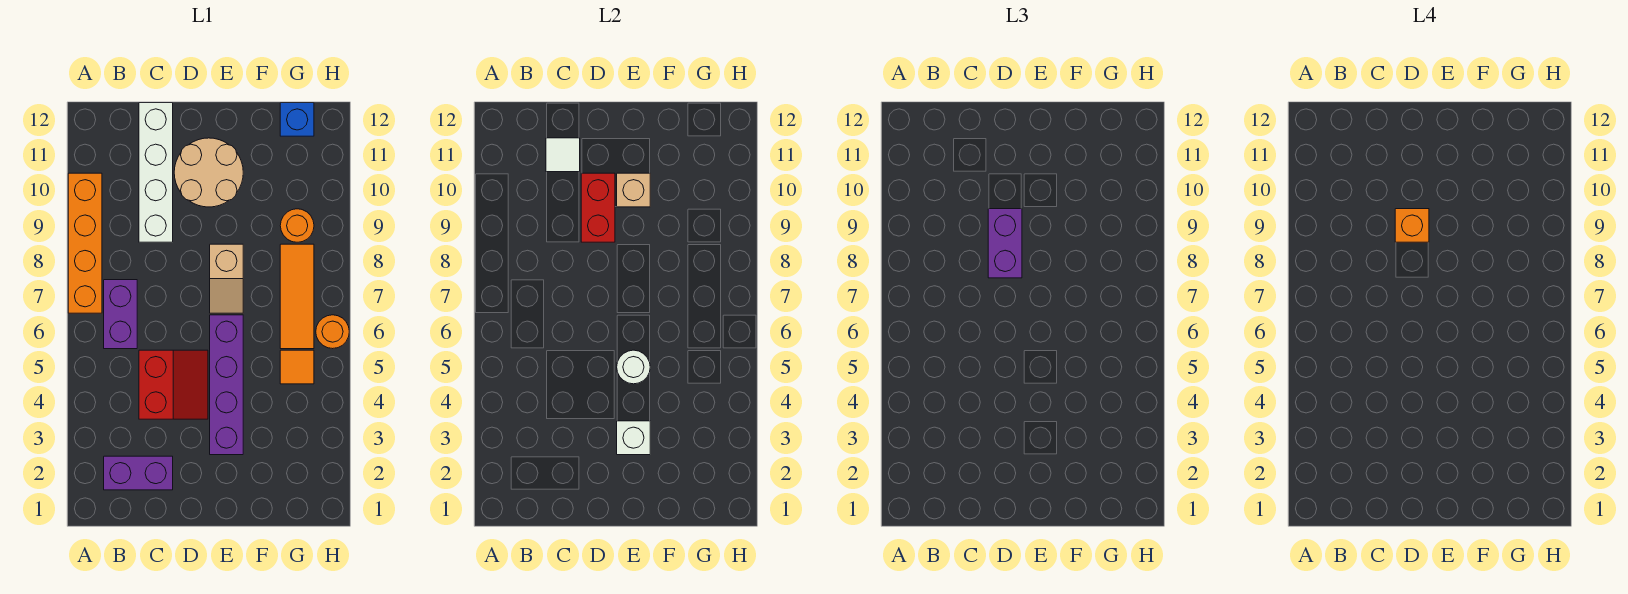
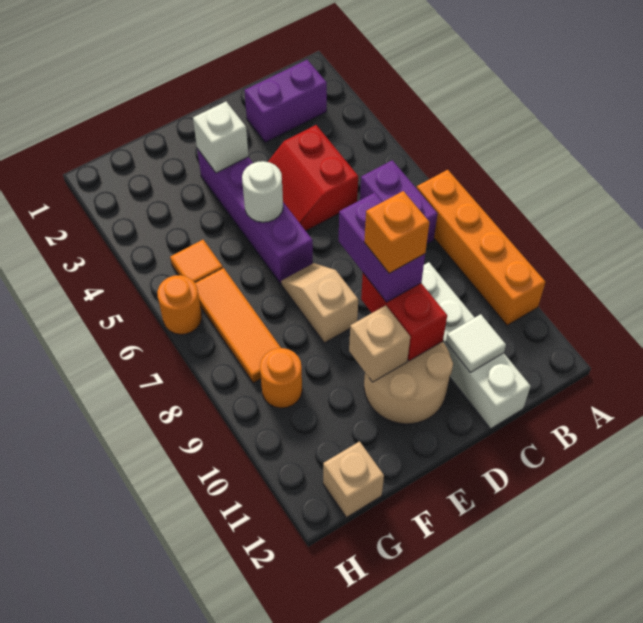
blue 1x1 brick [280,103,314,136] -> tan 1x1 brick [323,441,384,517]

